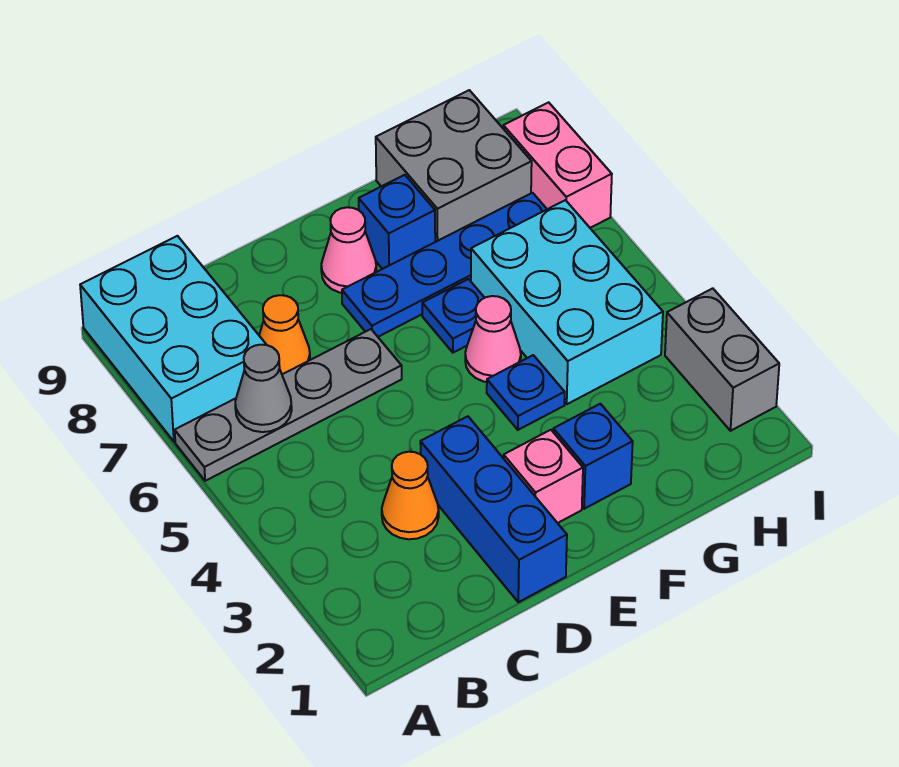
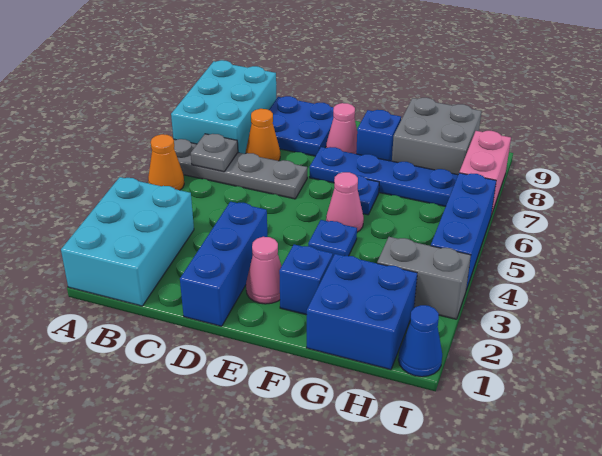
grey 1x1 cone [235,345,292,432] -> grey 1x1 plate [191,134,238,172]
orange 1x1 cone [382,452,439,539] -> orange 1x1 cone moved to [148,134,184,190]
none -> blue 2x2 plate [269,96,334,156]
pink 1x1 brick [504,430,583,523] -> pink 1x1 cone [246,237,281,304]
none -> blue 2x2 brick [307,254,417,370]
cyan 2x3 brick [471,200,663,404] -> cyan 2x3 brick moved to [61,177,194,306]
none -> blue 1x1 cone [398,305,442,377]
grey 1x2 brick [665,288,779,431] -> grey 1x2 brick turned to [377,237,471,319]
none -> blue 1x3 brick [431,173,496,290]

